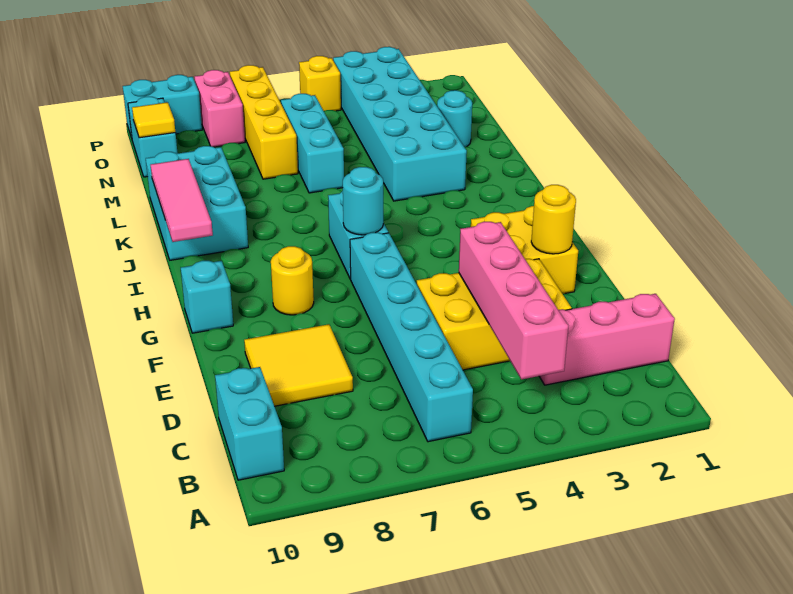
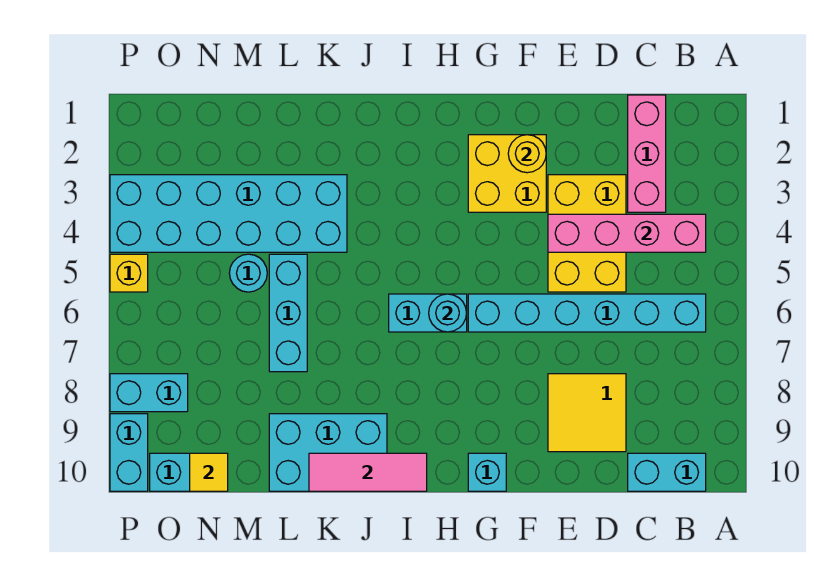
yellow 1x1 round brick [271,246,314,315] -> none
cyan 1x3 brick [281,94,344,193] -> cyan 1x3 brick turned to [269,254,307,372]
cyan 1x1 round brick [437,90,472,147] -> cyan 1x1 round brick moved to [229,254,267,292]
yellow 1x4 brick [230,65,298,179] -> none
pink 1x2 brick [194,70,245,147] -> cyan 1x2 brick [110,374,188,412]

